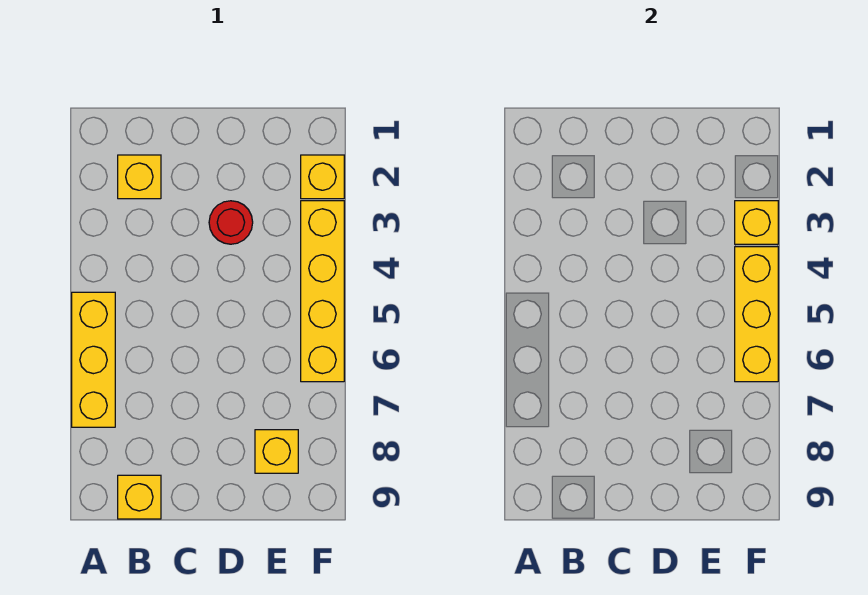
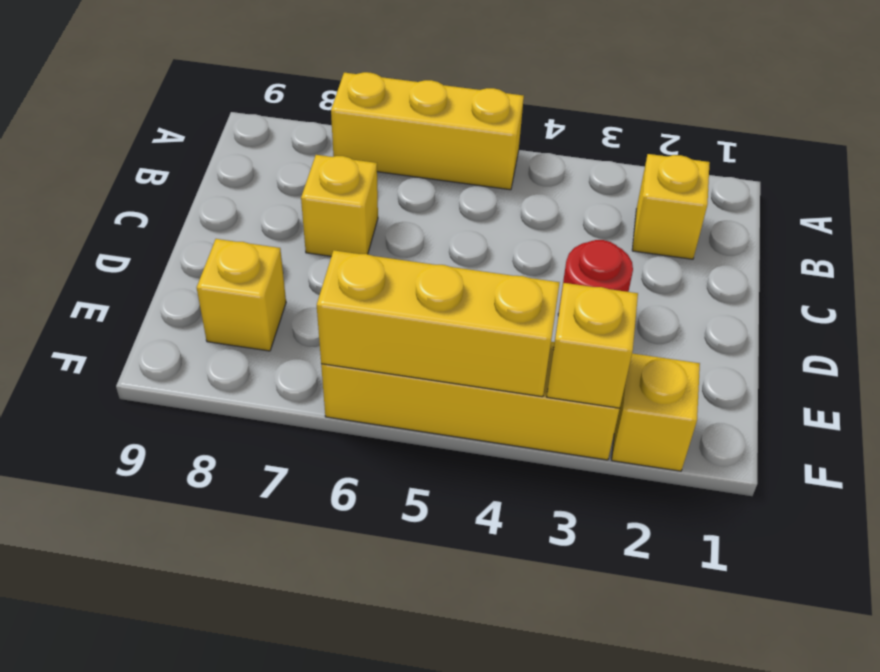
yellow 1x1 brick [118,475,161,519] -> yellow 1x1 brick moved to [301,155,378,256]

